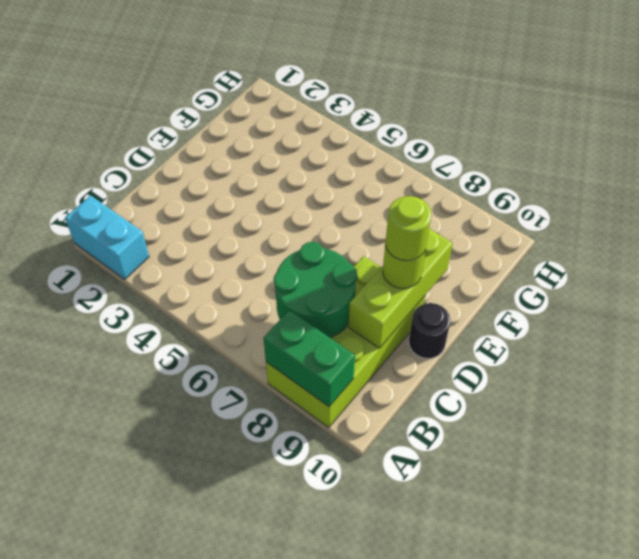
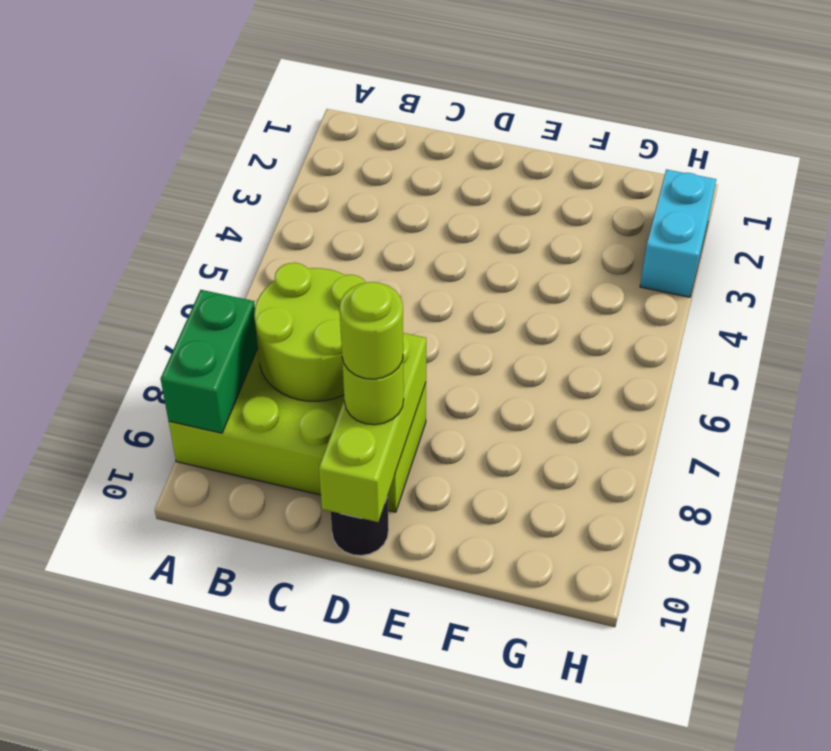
cyan 1x2 brick [65,196,149,279] -> cyan 1x2 brick moved to [640,169,716,297]
green 2x2 round brick [274,242,357,338] -> lime 2x2 round brick [254,263,366,401]
lime 1x3 brick [349,229,453,348] -> lime 1x3 brick turned to [319,333,426,522]

